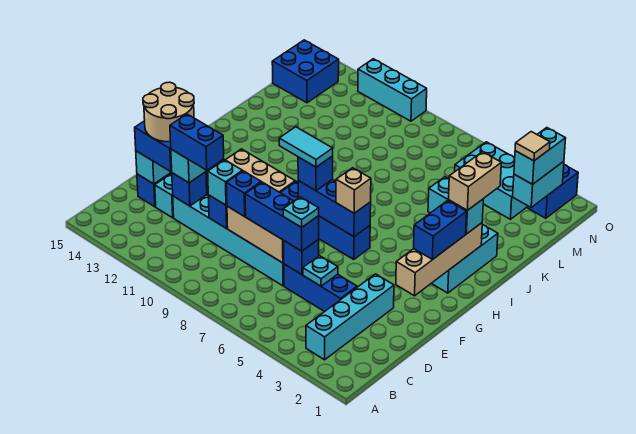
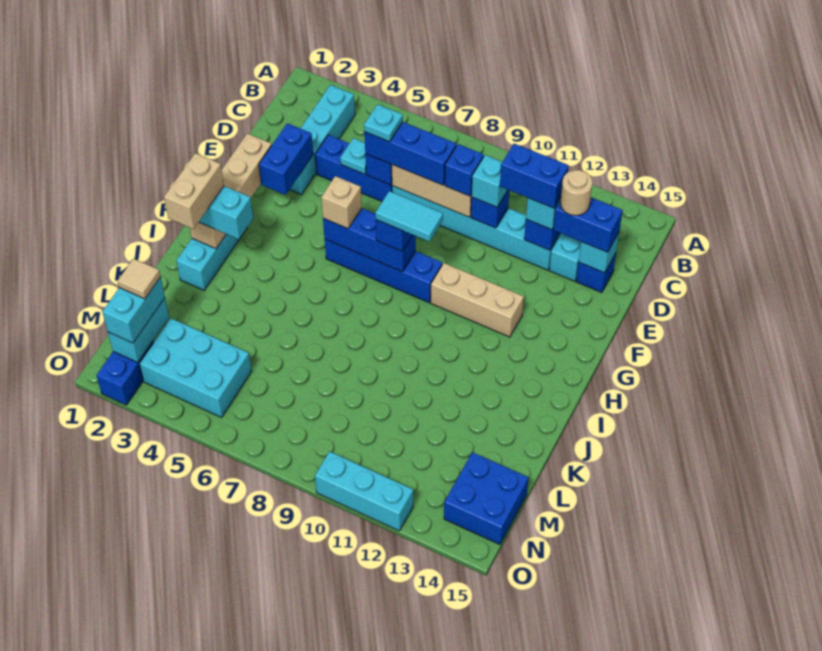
tan 2x2 round brick [143,82,194,142] -> tan 1x1 round brick [560,170,592,215]
blue 1x2 brick [414,201,467,259] -> blue 1x2 brick moved to [259,123,313,195]

